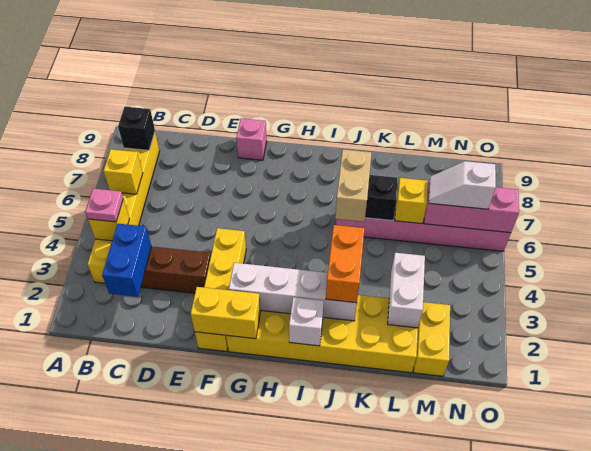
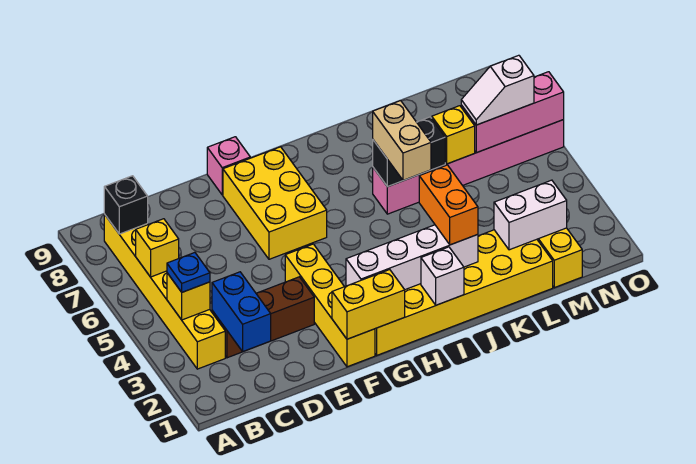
pink 1x1 plate [85,189,123,222] -> blue 1x1 plate [167,253,210,292]
none -> yellow 2x3 brick [223,147,327,259]
white 1x2 brick [388,253,425,328] -> white 1x2 brick turned to [494,180,567,250]

